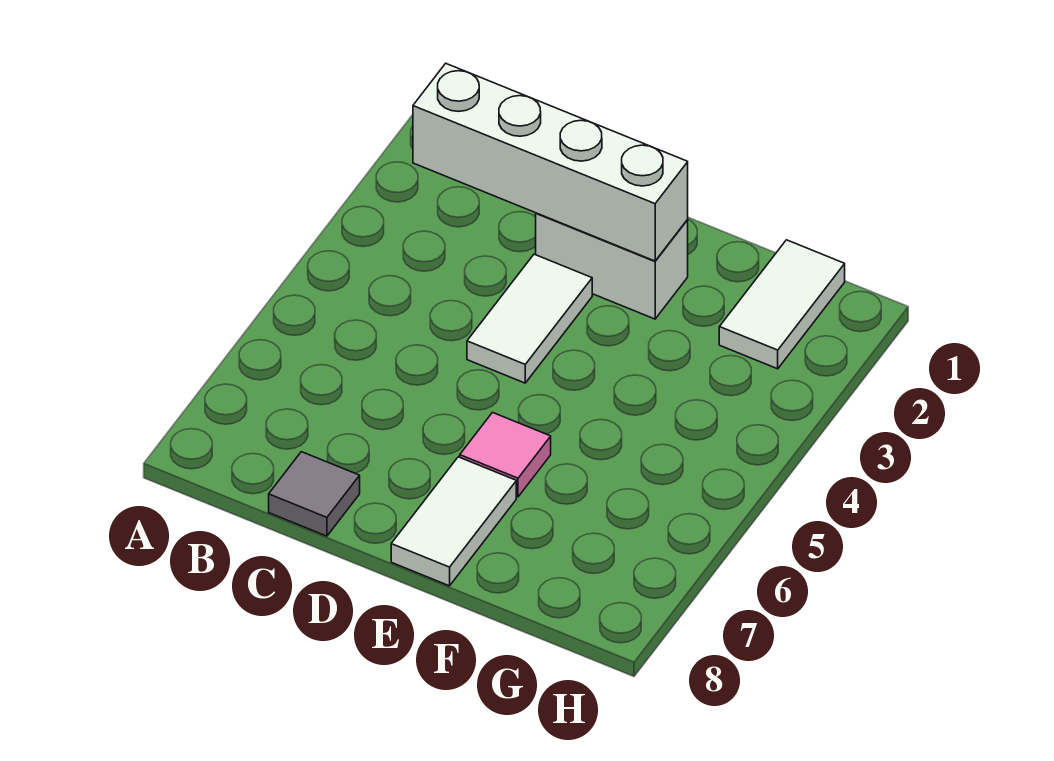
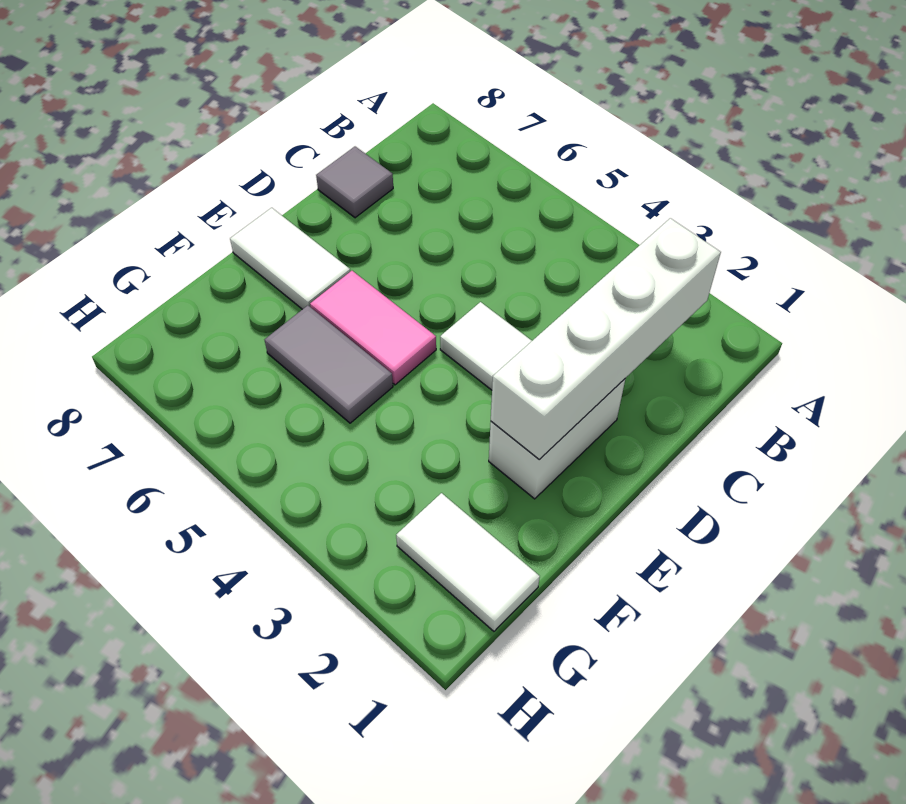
pink 1x1 tile [460,413,551,497] -> pink 1x2 tile [310,271,436,385]
none -> grey 1x2 tile [264,305,393,423]

